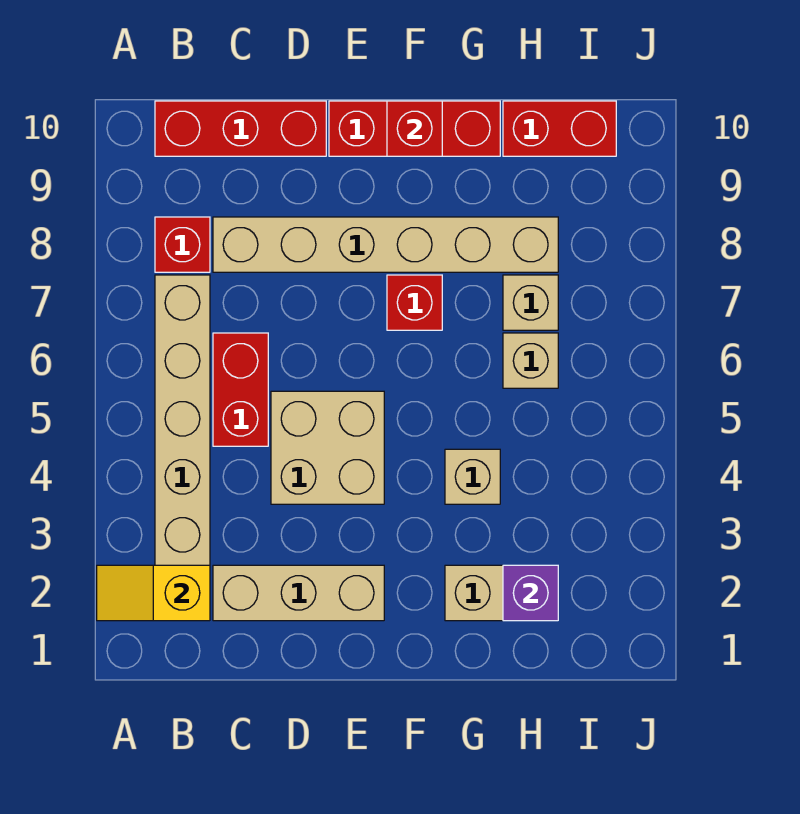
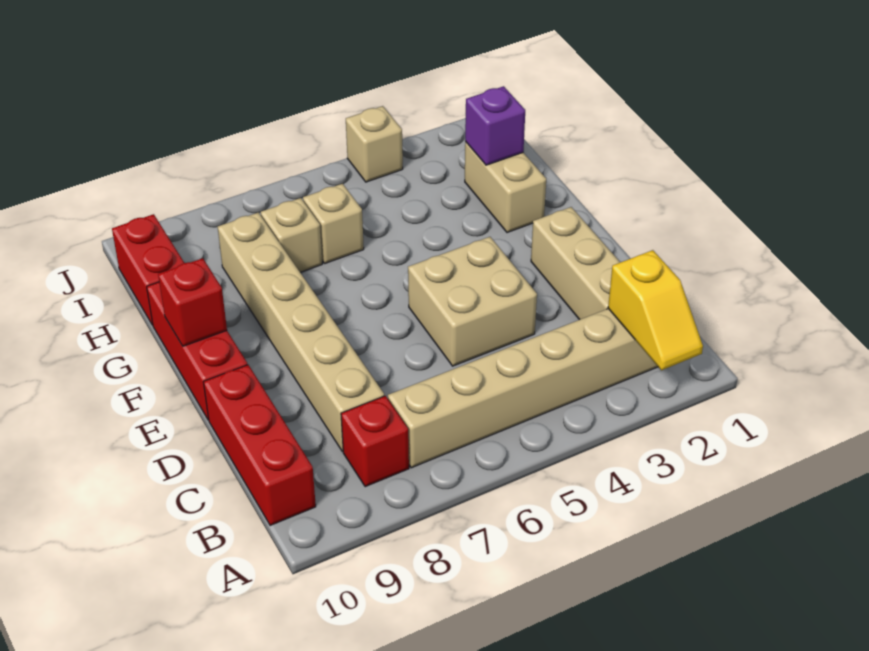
red 1x2 brick [213,333,268,446] -> none
red 1x1 brick [387,275,442,330] -> none
tan 1x1 brick [445,449,500,504] -> tan 1x1 brick moved to [346,106,403,182]

